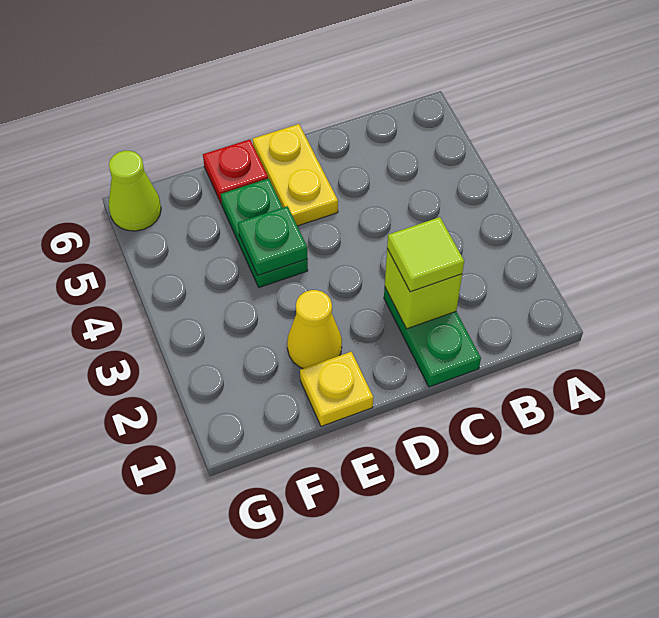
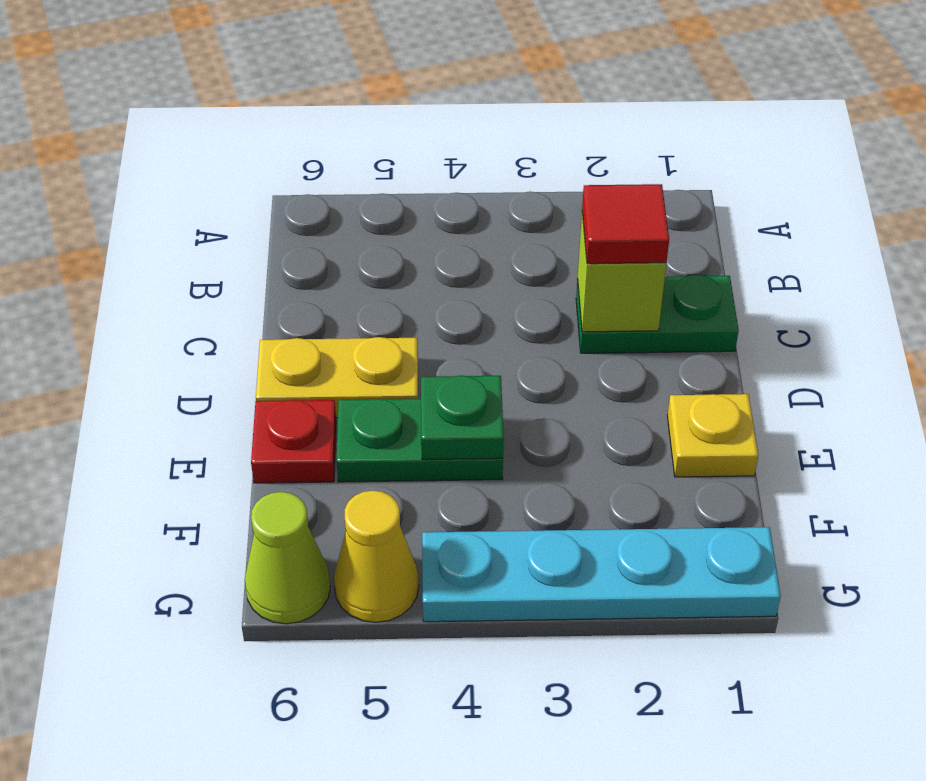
lime 1x1 tile [387,217,464,292] -> red 1x1 tile [582,184,669,264]
yellow 1x1 cone [287,290,342,368] -> yellow 1x1 cone moved to [334,491,419,622]
none -> cyan 1x4 plate [422,527,781,622]

